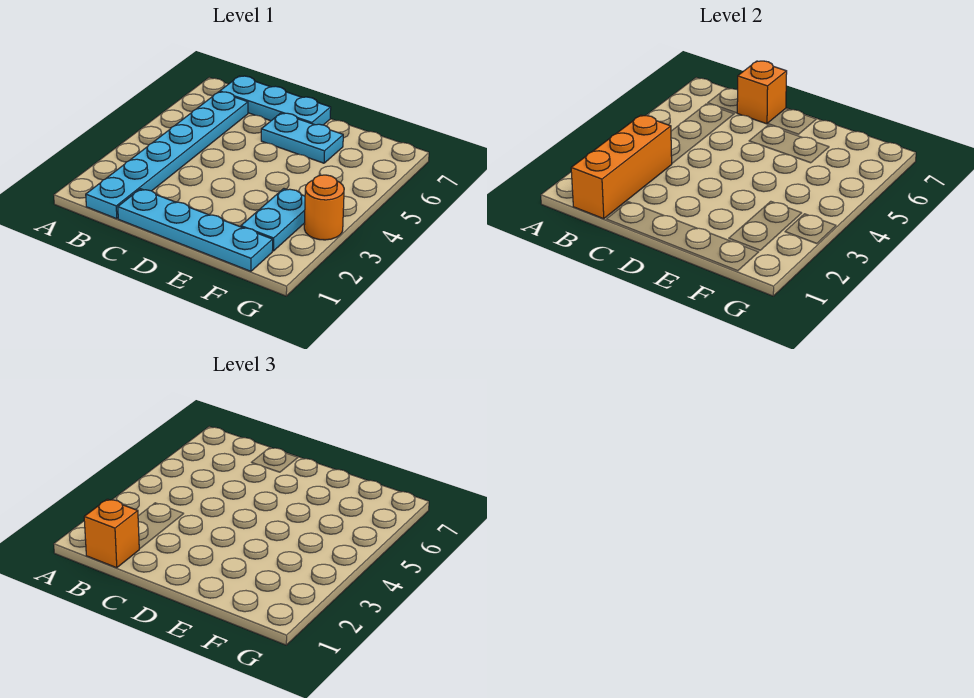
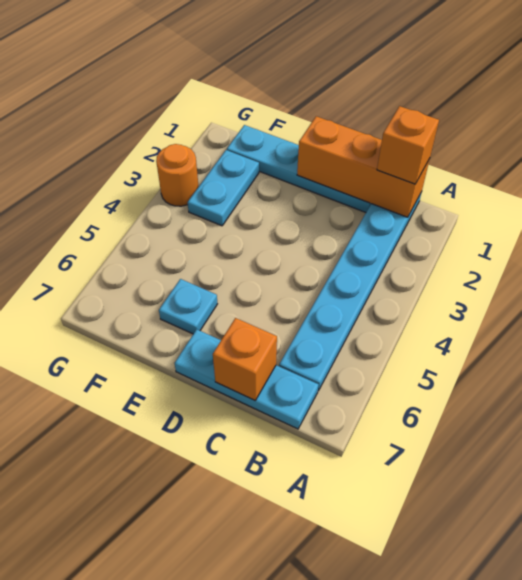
orange 1x3 brick [571,115,672,219] -> orange 1x3 brick turned to [297,116,430,217]
cyan 1x2 plate [261,113,343,163] -> cyan 1x1 plate [159,279,217,334]

